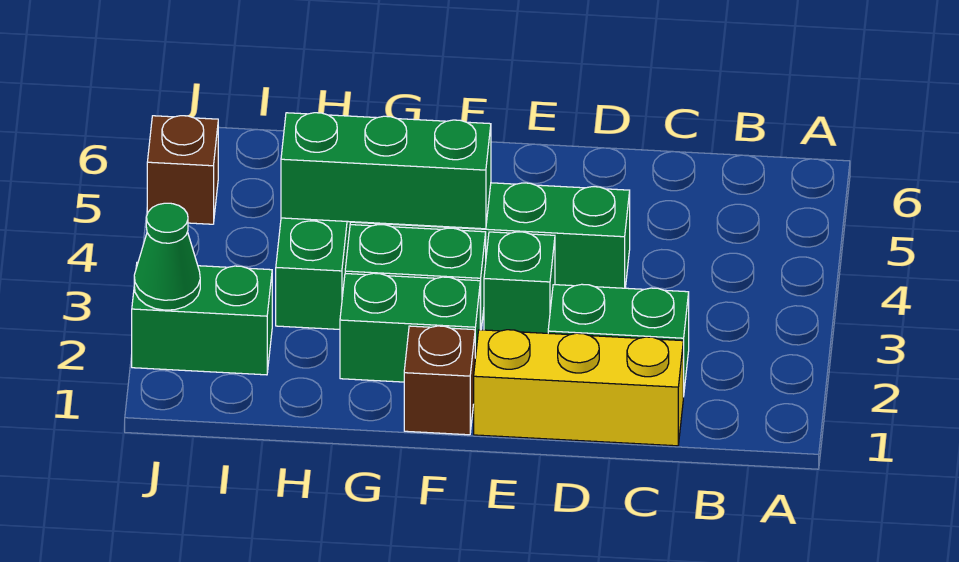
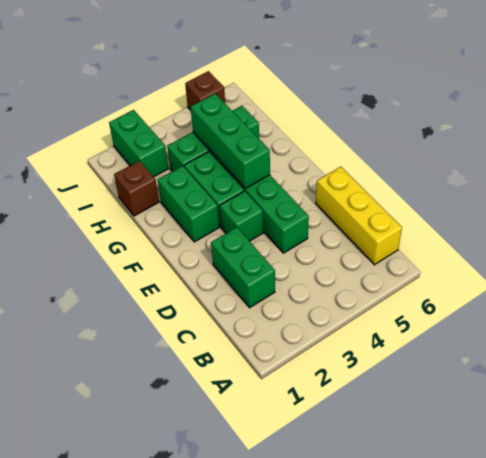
yellow 1x3 brick [474,330,683,446] -> yellow 1x3 brick moved to [316,167,402,265]
brown 1x1 brick [404,326,475,435] -> brown 1x1 brick moved to [114,161,159,216]
green 1x1 cone [134,203,200,310] -> none

